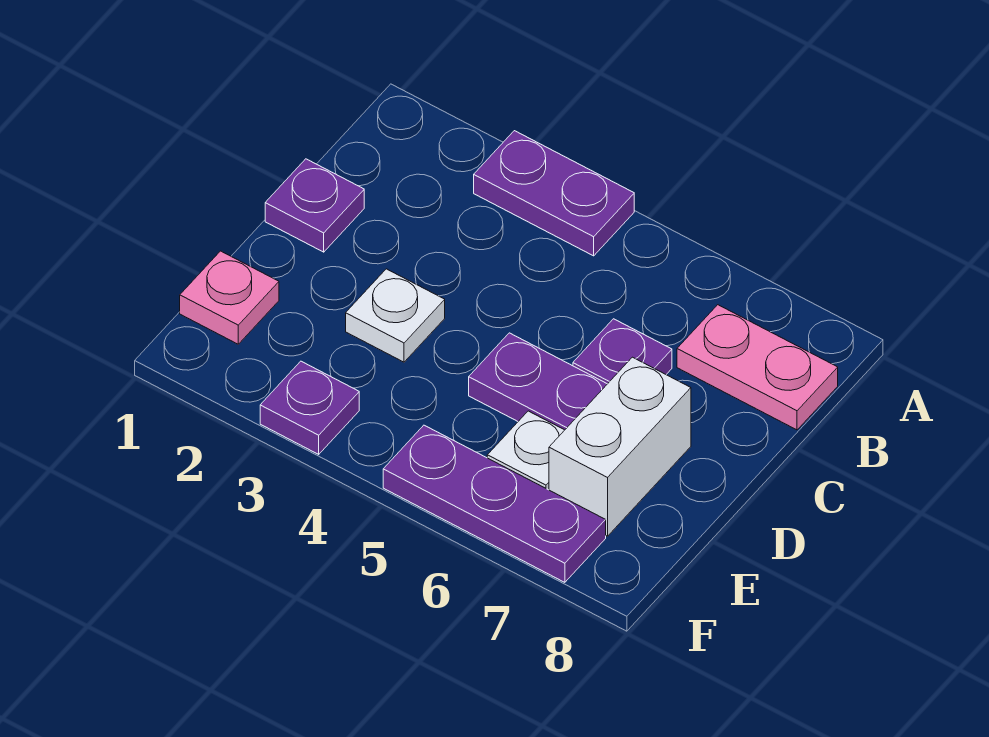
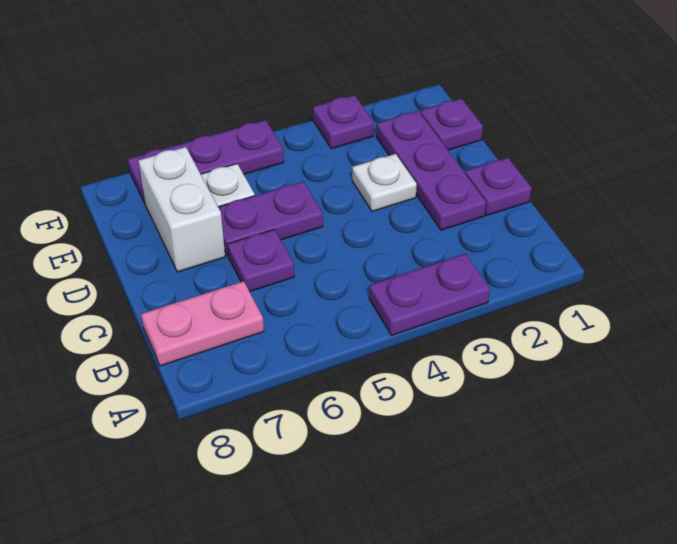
none -> purple 1x3 plate [376,111,486,230]
pink 1x1 plate [180,251,279,344] -> purple 1x1 plate [421,99,483,150]

